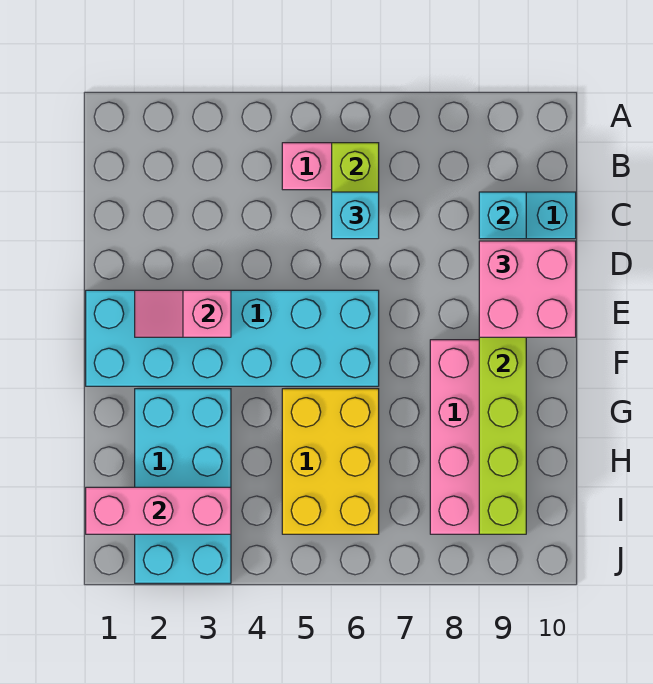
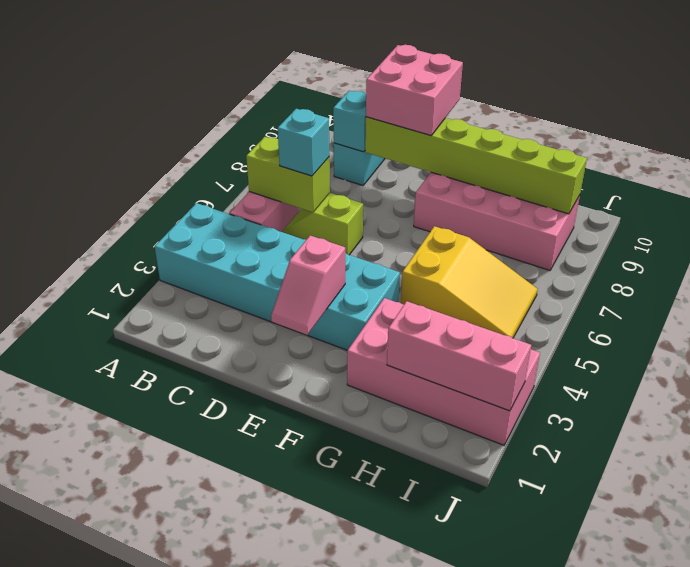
none -> lime 1x2 slope [283,193,363,255]
cyan 2x6 brick [86,290,379,386] -> cyan 2x6 brick turned to [155,203,400,350]
cyan 2x4 brick [135,389,231,583] -> pink 2x4 brick [347,298,540,445]
yellow 2x3 brick [282,389,379,534] -> yellow 2x3 slope [401,226,538,338]
pink 1x3 brick [86,487,231,534] -> pink 1x3 brick turned to [387,301,531,411]

